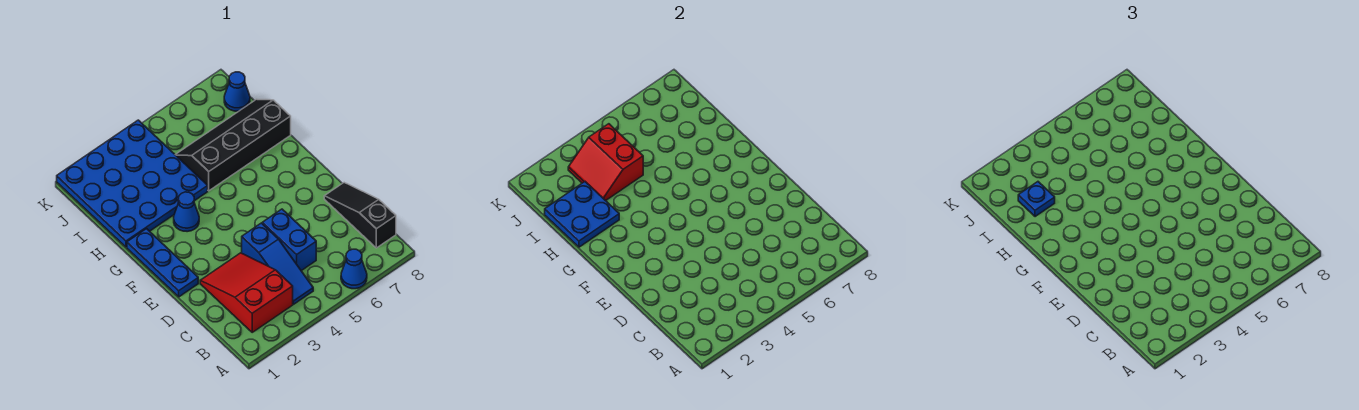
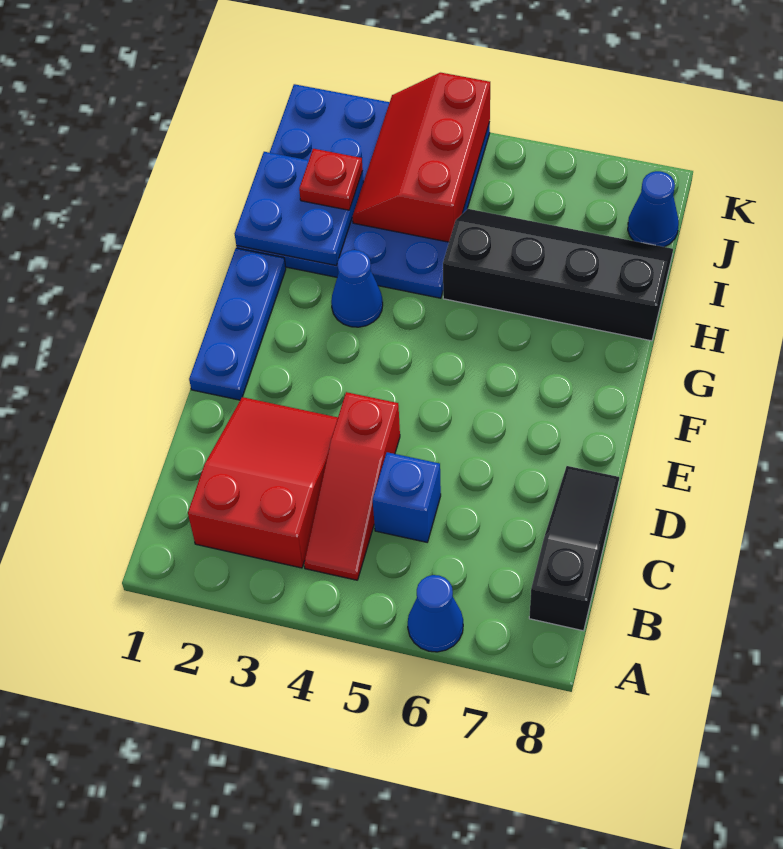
blue 1x3 slope [242,223,313,304] -> red 1x3 slope [304,392,400,580]
blue 1x2 brick [262,209,316,271] -> blue 1x1 brick [373,452,441,542]
blue 1x1 plate [1018,182,1055,217] -> red 1x1 plate [299,149,363,210]
red 2x2 slope [568,124,643,201] -> red 2x3 slope [352,73,490,242]

